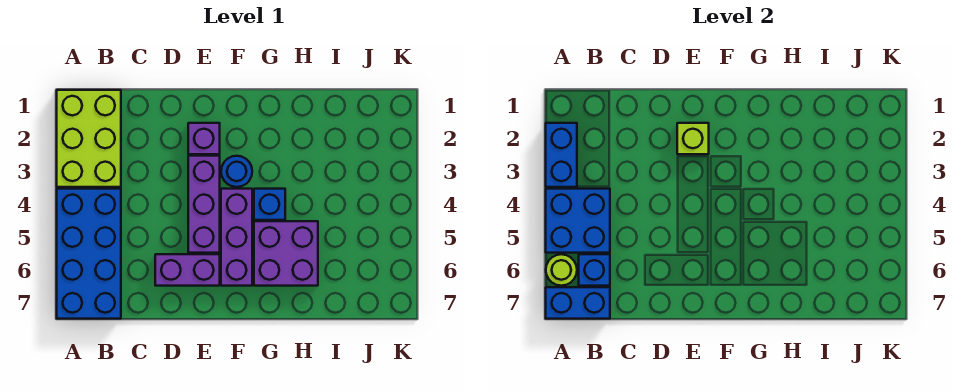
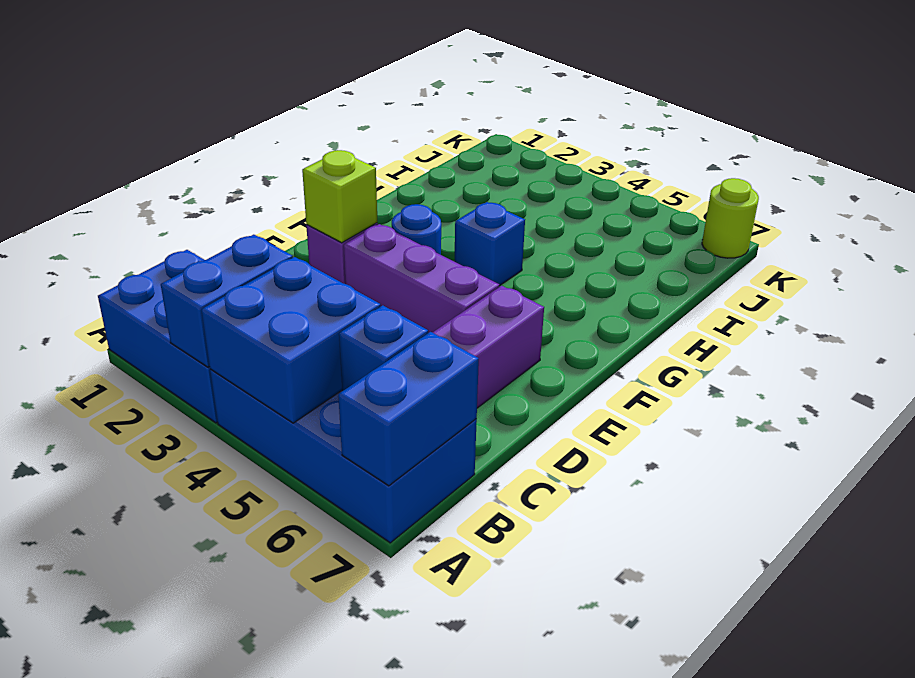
lime 2x3 brick [57,90,121,187] -> blue 2x3 brick [98,250,218,423]
blue 1x2 brick [546,123,577,187] -> blue 1x2 brick turned to [161,235,293,367]
lime 1x1 round brick [546,254,577,286] -> lime 1x1 round brick moved to [702,178,759,258]
purple 1x3 brick [221,189,252,286] -> none
purple 2x2 brick [254,221,318,286] -> none

